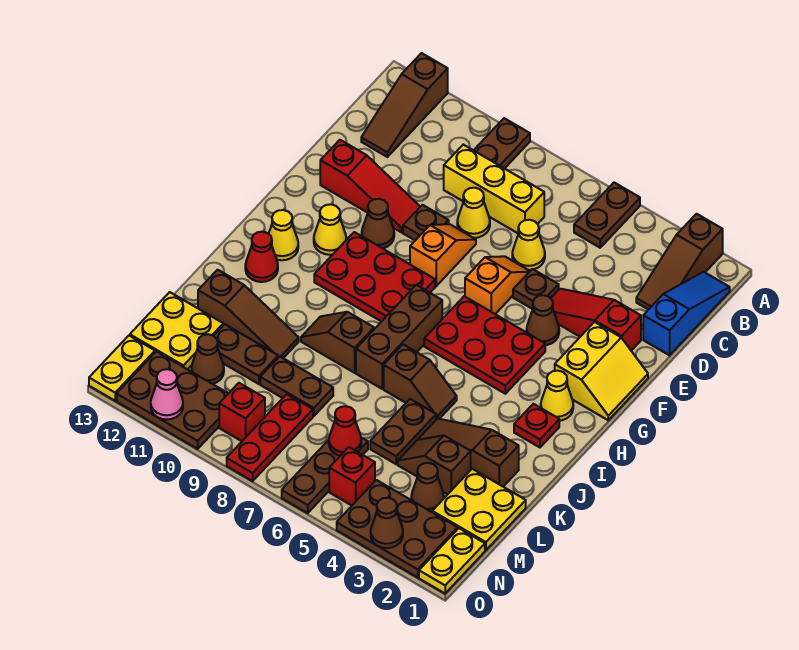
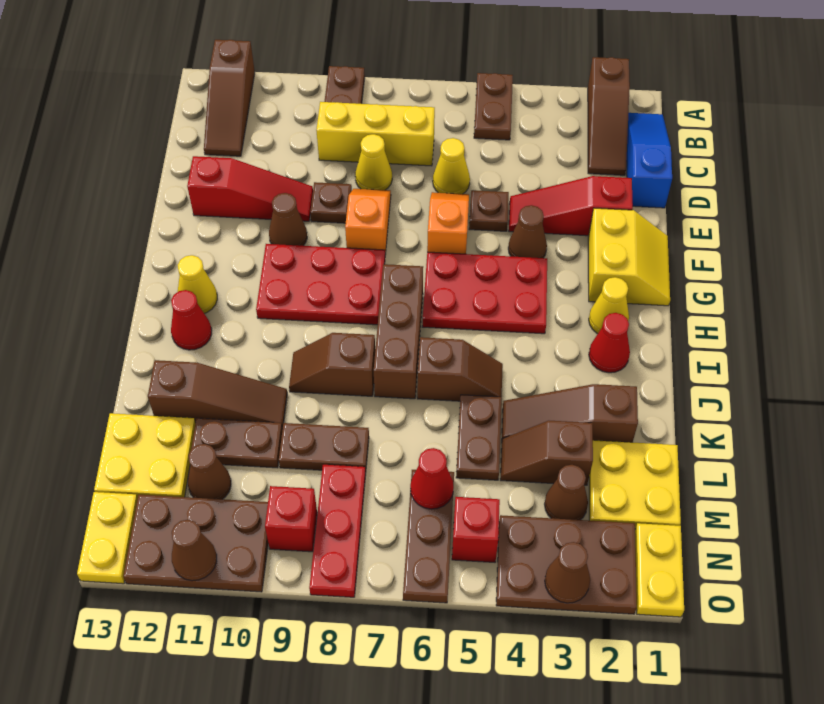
yellow 1x1 cone [314,204,346,255] -> none
red 1x1 plate [514,404,559,447] -> red 1x1 cone [589,313,630,373]
pink 1x1 cone [151,369,183,420] -> brown 1x1 cone [172,520,217,581]

